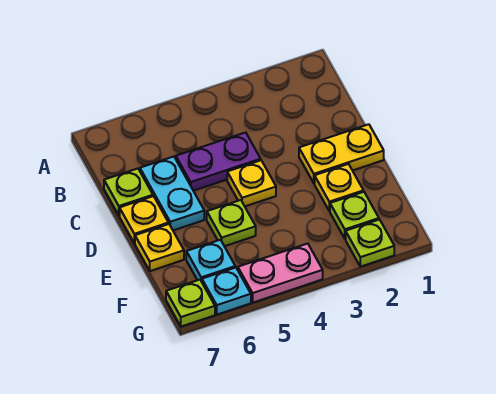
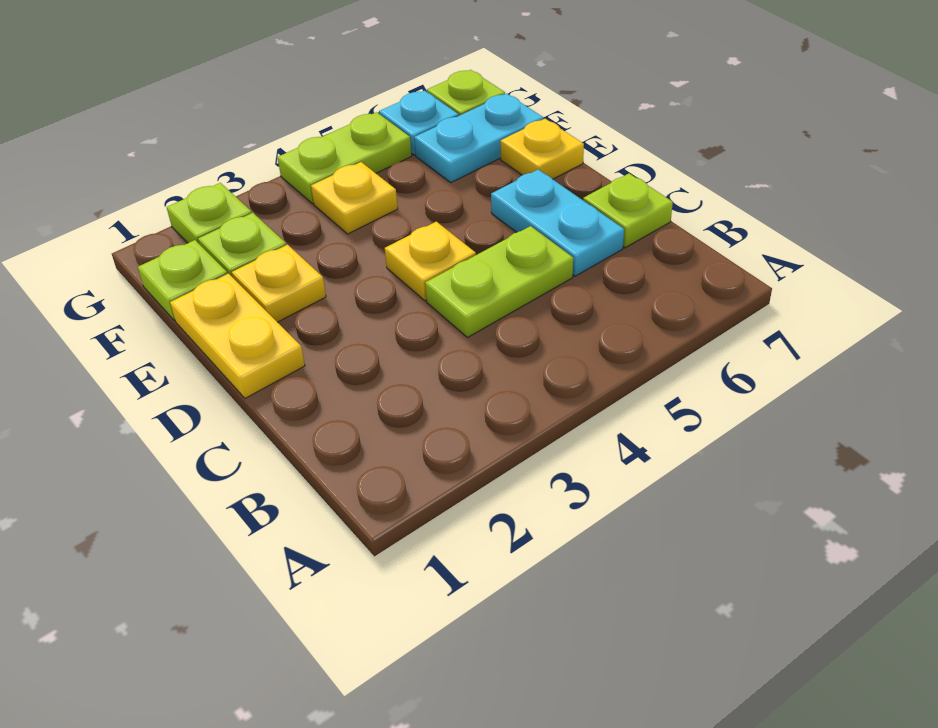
purple 1x2 plate [176,132,261,191] -> lime 1x2 plate [425,226,573,338]
yellow 1x2 plate [299,124,384,183] -> yellow 1x2 plate turned to [170,274,305,398]
yellow 1x1 plate [120,196,168,243] -> yellow 1x1 plate moved to [311,162,398,234]
lime 1x1 plate [207,200,256,246] -> lime 1x1 plate moved to [138,240,227,320]
cyan 1x1 plate [186,240,235,282] -> cyan 1x2 plate [414,94,543,182]
pink 1x2 plate [238,244,323,303] -> lime 1x2 plate [277,112,412,204]

